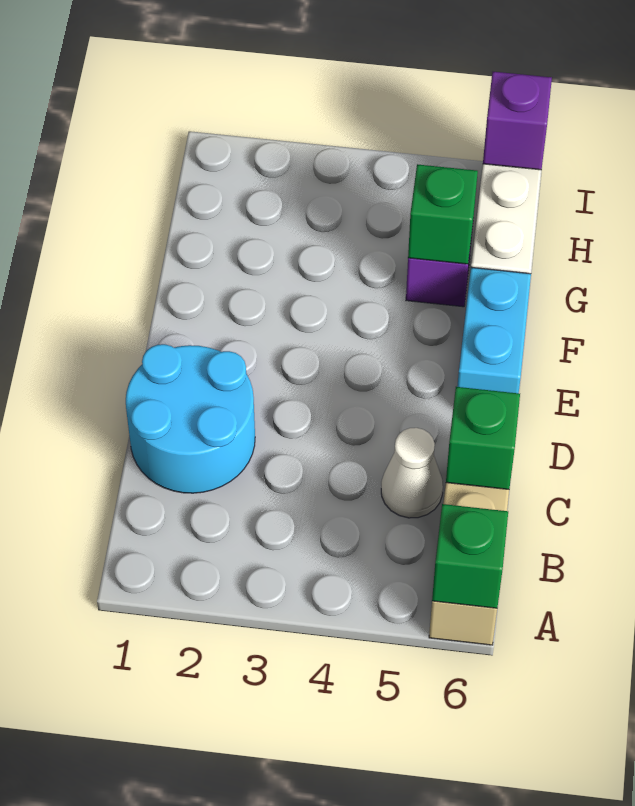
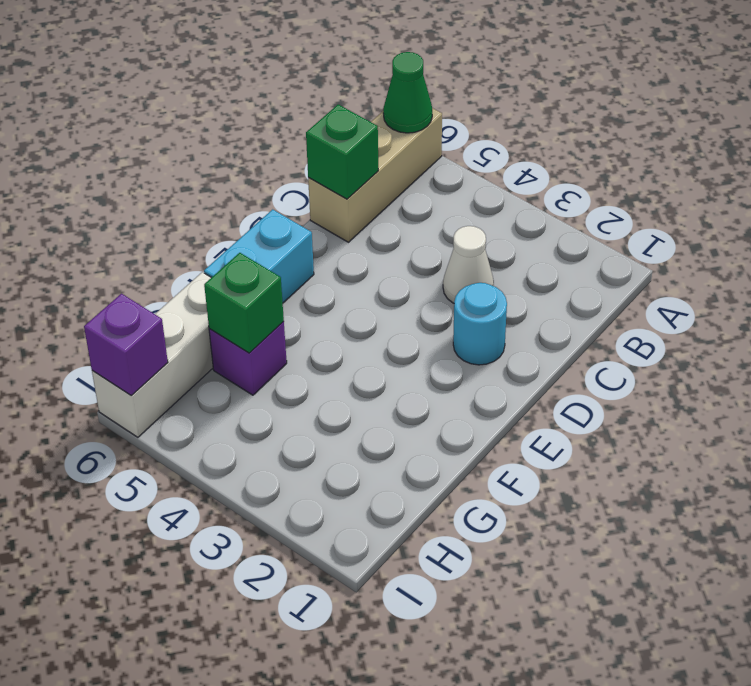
green 1x1 brick [432,504,508,608] -> green 1x1 cone [383,52,432,133]
cyan 2x2 round brick [126,344,255,493] -> cyan 1x1 round brick [453,283,507,365]
white 1x1 cone [381,428,443,518] -> white 1x1 cone moved to [443,226,494,303]

